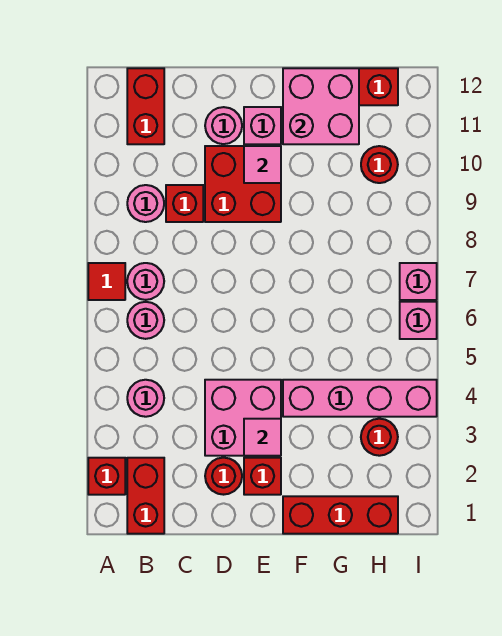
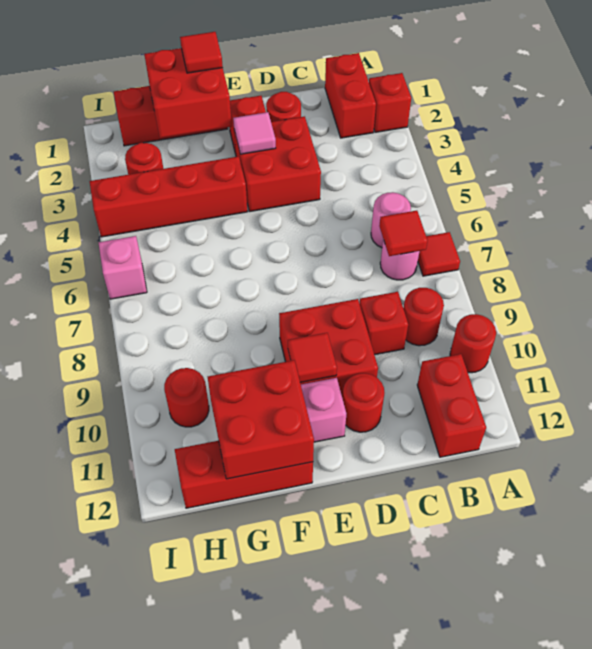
none -> red 1x1 round brick [450,314,496,373]
pink 1x1 round brick [127,380,164,417] -> none
none -> red 1x1 tile [379,211,428,256]
pink 1x1 round brick [127,185,164,222] -> red 1x1 round brick [403,288,444,346]
pink 2x2 brick [205,380,281,456] -> red 2x2 brick [234,116,321,212]
pink 1x1 round brick [205,107,242,144] -> red 1x1 round brick [342,373,384,432]
pink 1x1 tile [244,146,281,183] -> red 1x1 tile [288,333,337,383]
none -> red 2x2 brick [144,48,232,138]
none -> red 1x1 tile [180,32,223,73]
pink 1x4 brick [283,380,437,417] -> red 1x4 brick [90,156,247,237]
pink 2x2 brick [283,68,359,144] -> red 2x2 brick [208,360,314,479]
pink 1x1 brick [400,263,437,300] -> none

